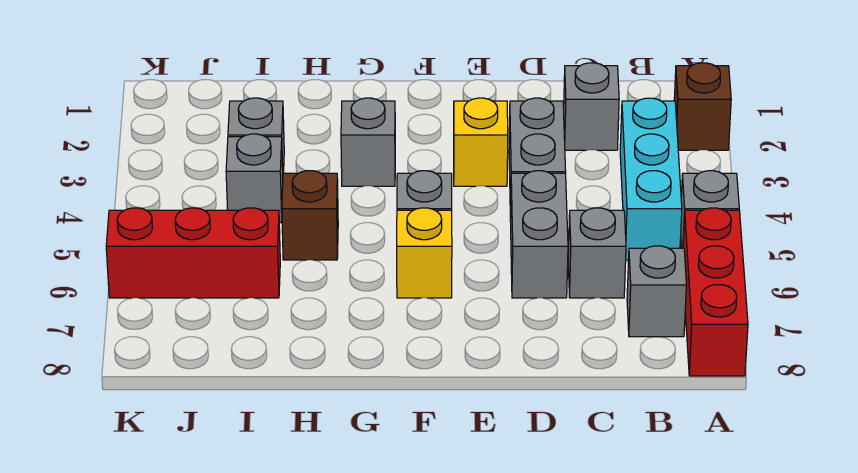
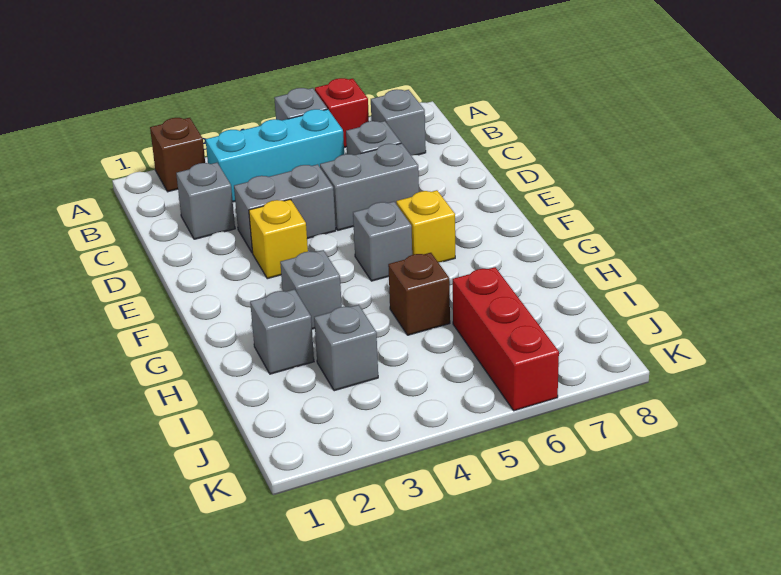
red 1x3 brick [683,208,748,376] -> red 1x1 brick [315,78,369,148]
grey 1x1 brick [226,134,283,223] -> grey 1x1 brick moved to [250,289,314,374]

